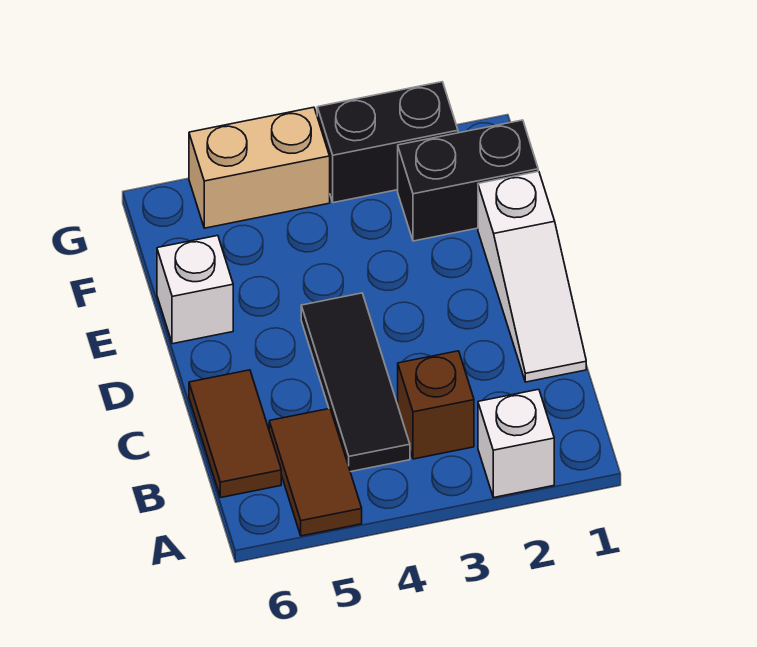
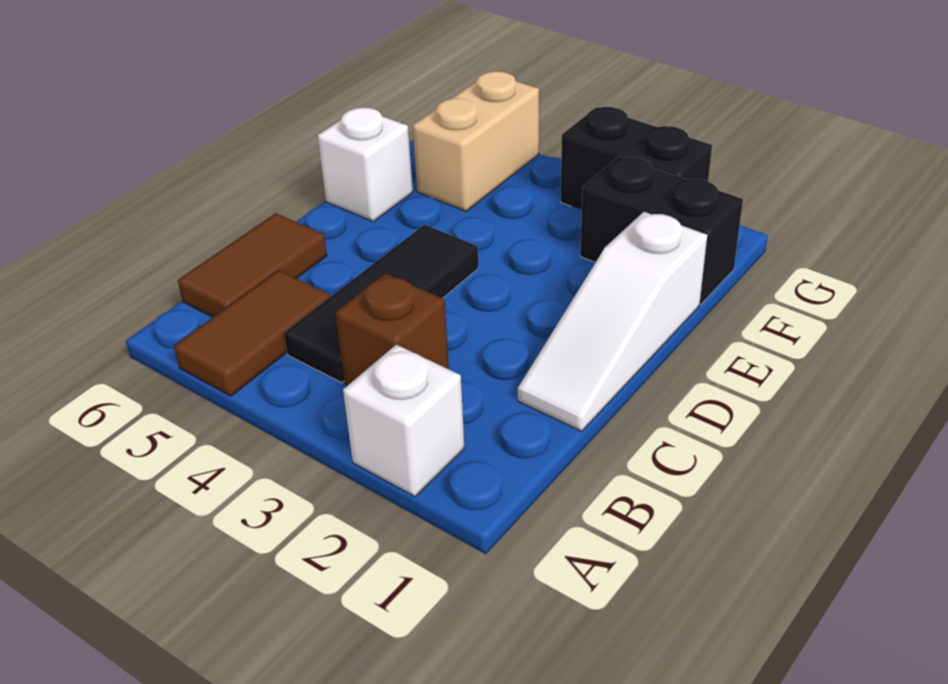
tan 1x2 brick [189,107,330,228] -> tan 1x2 brick turned to [412,71,539,211]

